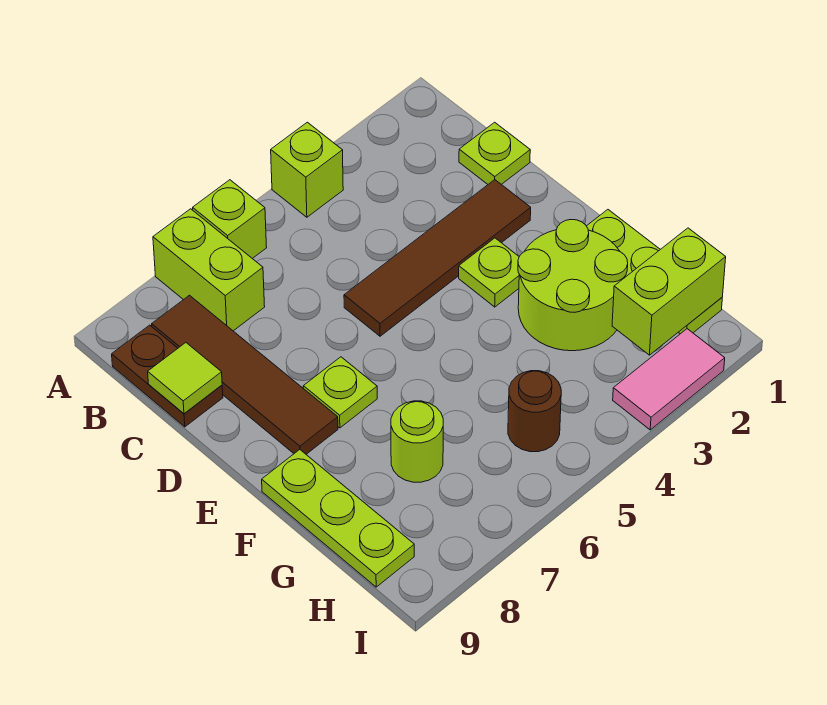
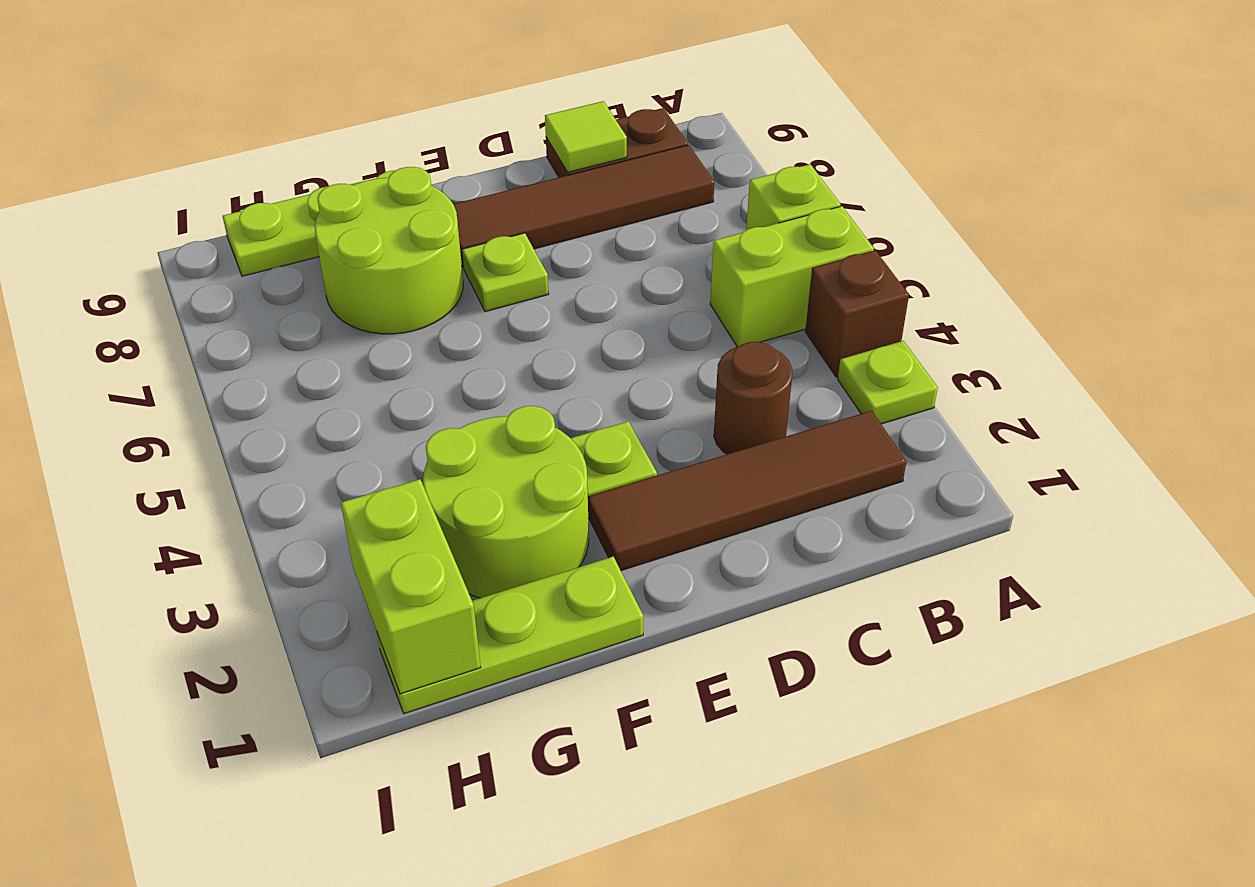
lime 1x1 brick [271,122,343,217] -> brown 1x1 brick [805,250,909,377]
lime 1x2 brick [153,209,265,331] -> lime 1x2 brick moved to [710,206,874,347]
lime 1x1 plate [459,122,530,184] -> lime 1x1 plate moved to [838,341,938,424]
brown 1x4 tile [344,180,531,336] -> brown 1x4 tile turned to [588,411,907,570]
lime 1x1 round brick [391,401,443,482] -> lime 2x2 round brick [315,167,463,334]
brown 1x1 round brick [508,371,561,452] -> brown 1x1 round brick moved to [714,342,792,454]
pink 1x2 tile [613,329,725,430] -> none

